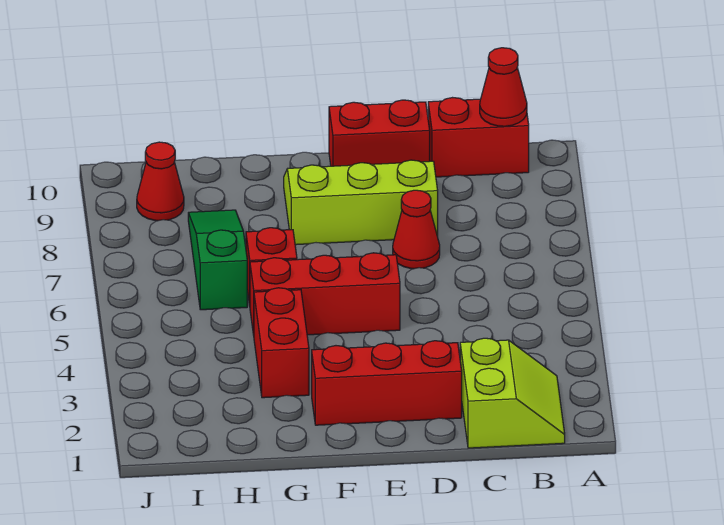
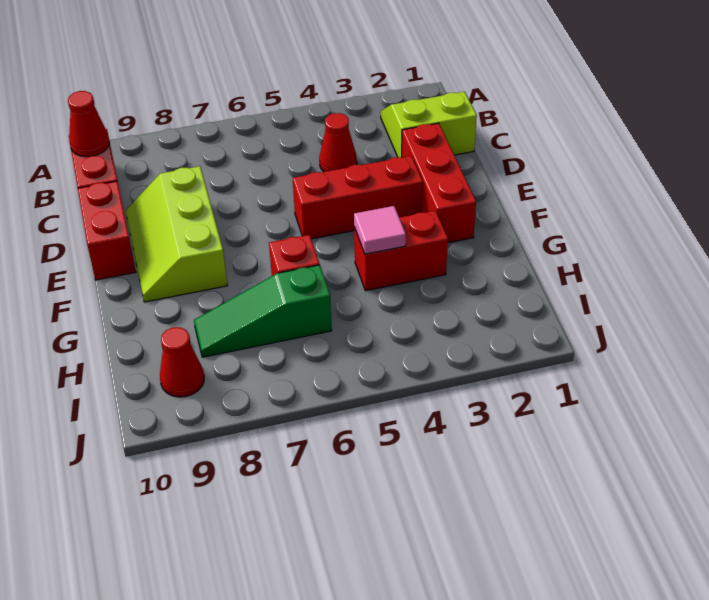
red 1x1 cone [393,190,440,269] -> red 1x1 cone moved to [319,113,357,172]
red 1x3 brick [250,253,400,335] -> red 1x3 brick turned to [293,156,423,239]
none -> pink 1x1 tile [354,206,406,254]

